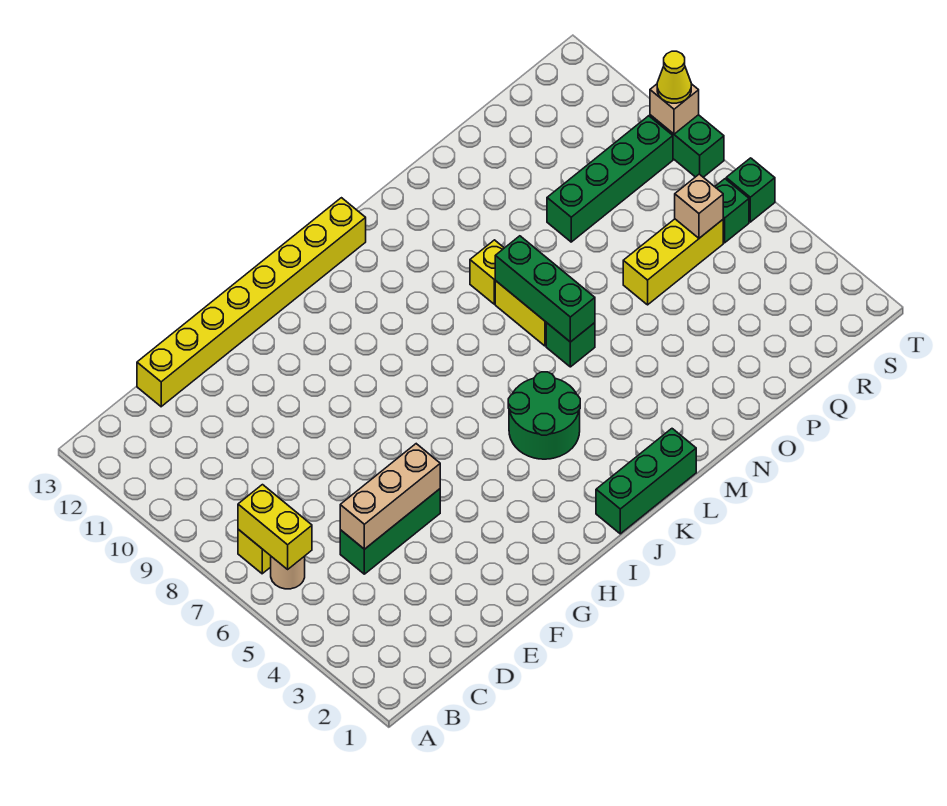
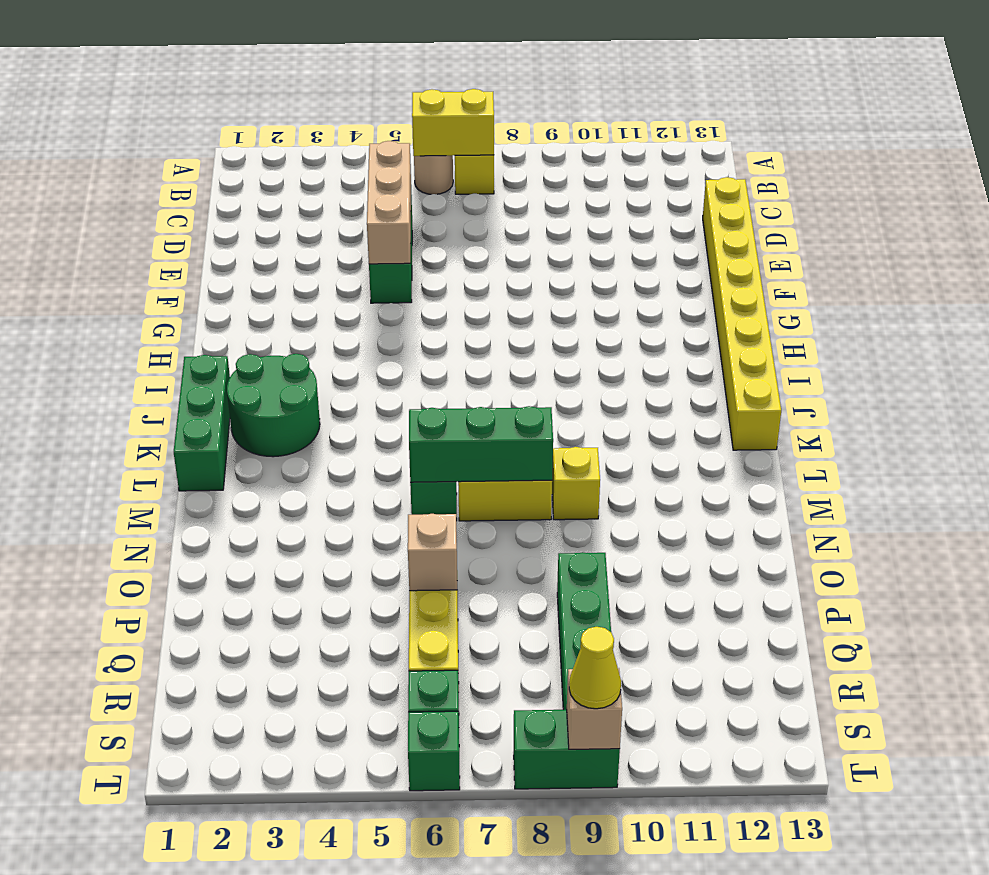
green 2x2 round brick [508,372,580,459] -> green 2x2 round brick moved to [227,354,320,457]
tan 1x1 brick [675,174,723,238] -> tan 1x1 brick moved to [408,514,457,591]

